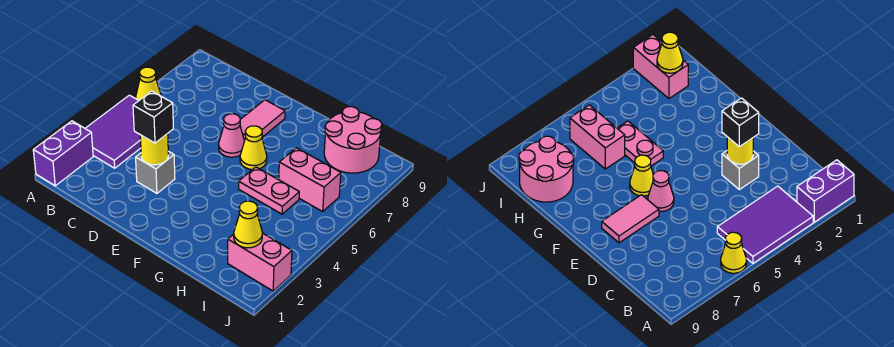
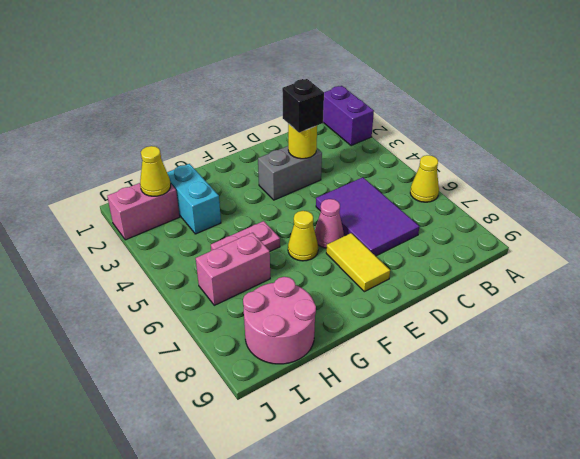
purple 2x3 tile [85,95,141,168] -> purple 2x3 tile moved to [316,177,420,256]
grey 1x1 brick [136,151,175,193] -> grey 1x2 brick [258,146,322,200]
pink 1x2 tile [240,100,285,141] -> yellow 1x2 tile [326,233,390,292]
none -> cyan 1x2 brick [167,164,221,234]

